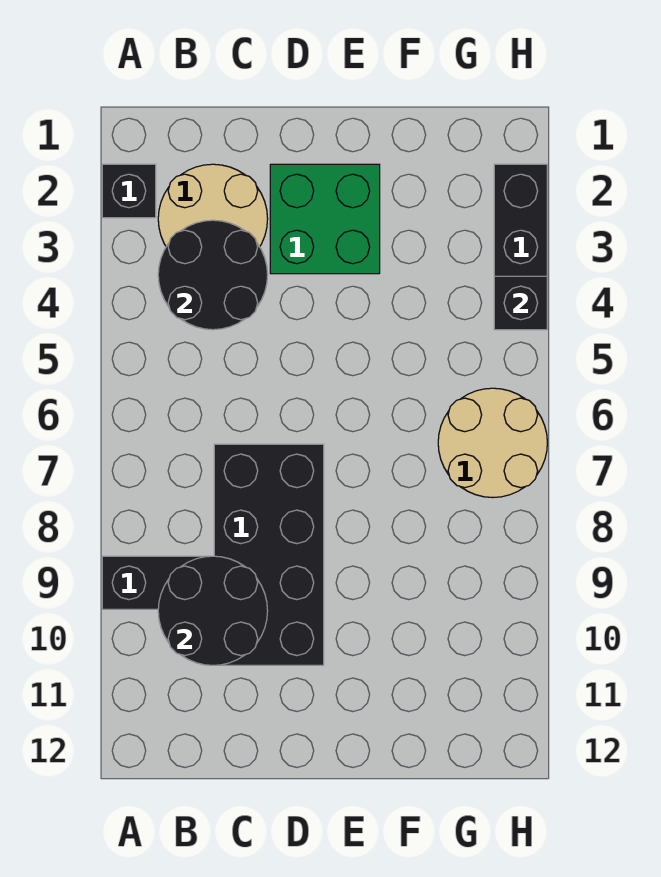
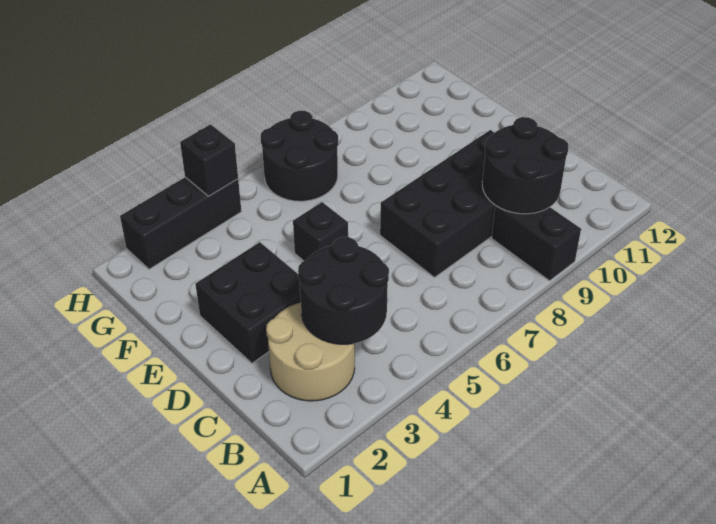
black 1x1 brick [102,164,156,218] -> black 1x1 brick moved to [293,202,348,261]
green 2x2 brick [270,164,380,274] -> black 2x2 brick [195,242,301,363]
tan 2x2 round brick [438,388,547,498] -> black 2x2 round brick [261,111,338,201]

